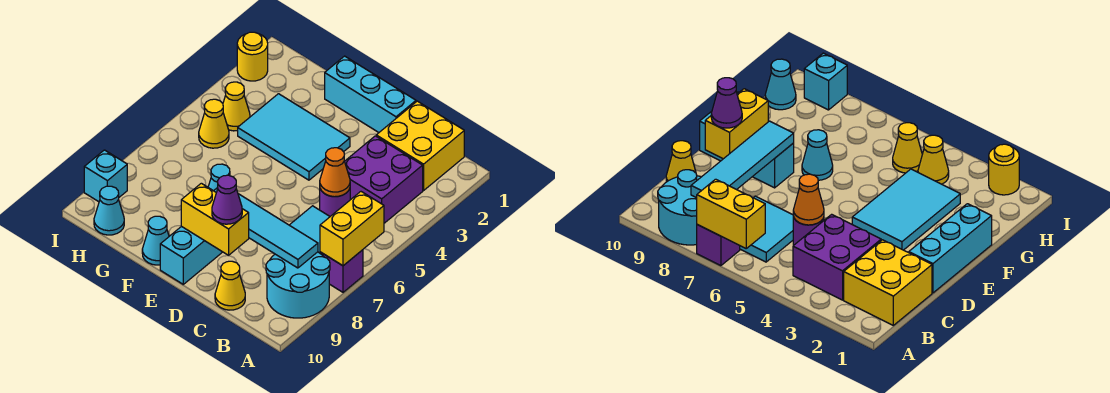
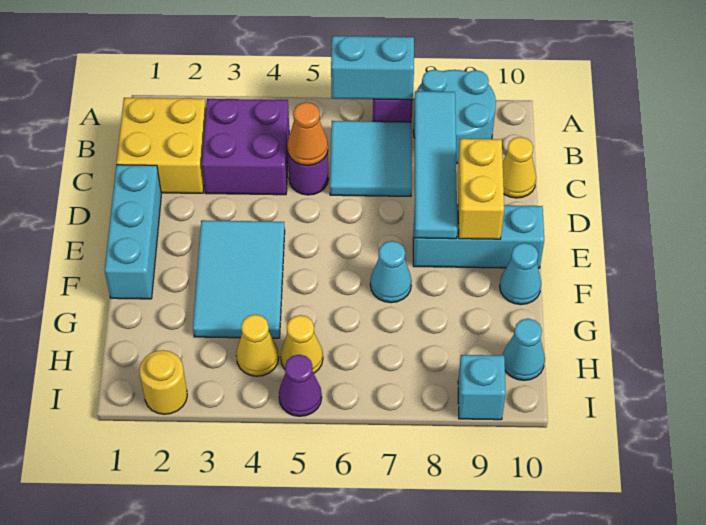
yellow 1x2 brick [320,192,384,266] -> cyan 1x2 brick [331,36,414,100]
purple 1x1 cone [212,175,242,224] -> purple 1x1 cone moved to [279,355,322,416]

